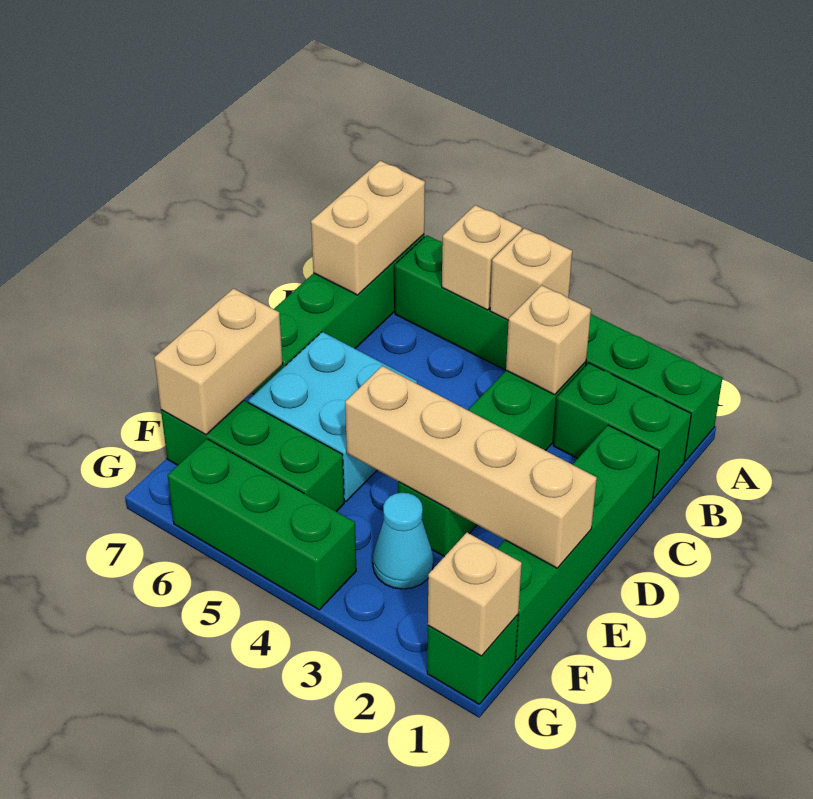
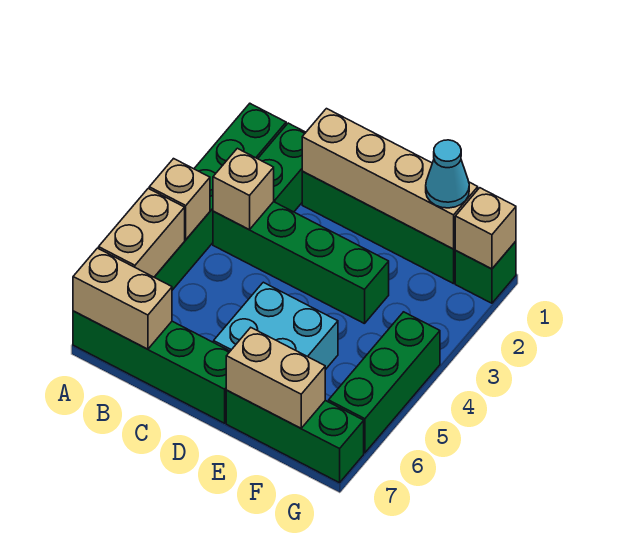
tan 1x1 brick [442,205,522,310] -> tan 1x2 brick [99,188,185,277]
tan 1x4 brick [345,366,597,568] -> tan 1x4 brick turned to [302,109,478,249]
cyan 1x1 cone [373,493,433,589] -> cyan 1x1 cone moved to [426,140,469,208]
green 1x3 brick [161,401,344,512] -> green 1x3 brick turned to [226,390,364,483]

